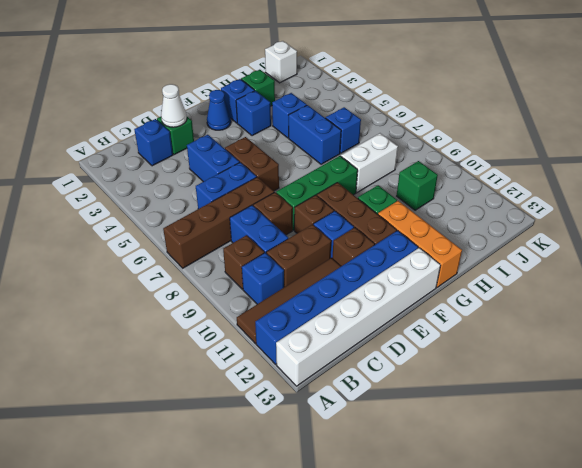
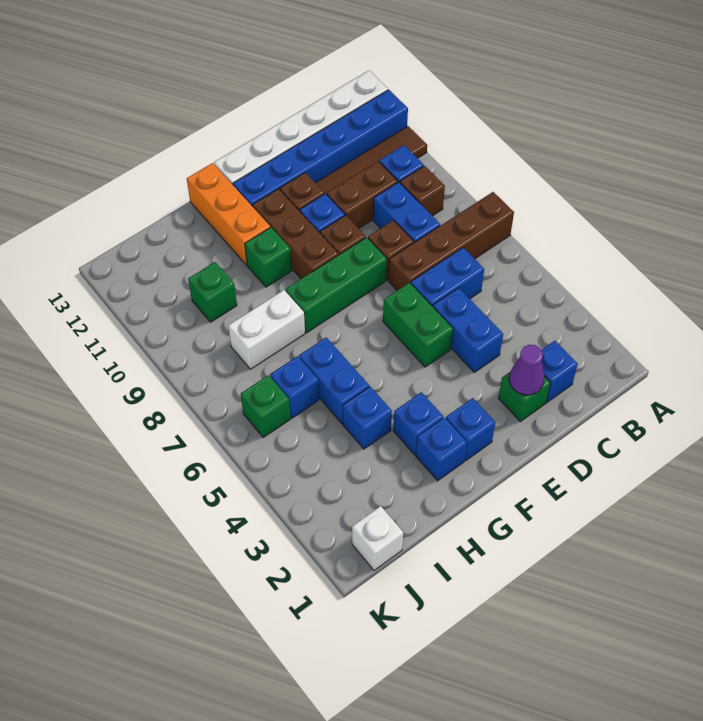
white 1x1 cone [161,84,187,127] -> purple 1x1 cone [509,345,544,395]
brown 1x2 brick [225,137,279,191] -> green 1x2 brick [383,283,453,367]
blue 1x1 cone [207,90,231,130] -> blue 1x1 brick [446,398,495,460]
green 1x1 brick [241,70,275,106] -> green 1x1 brick moved to [241,375,291,438]

